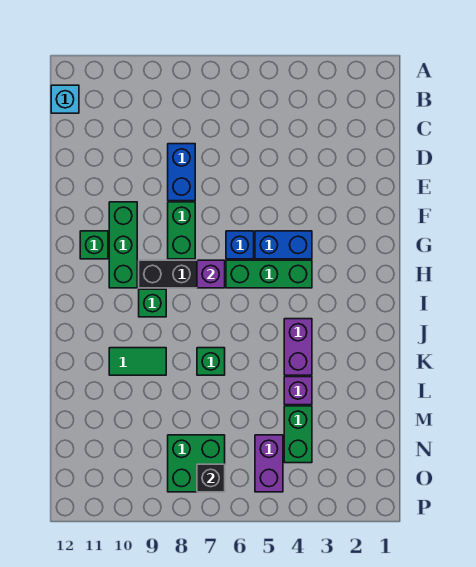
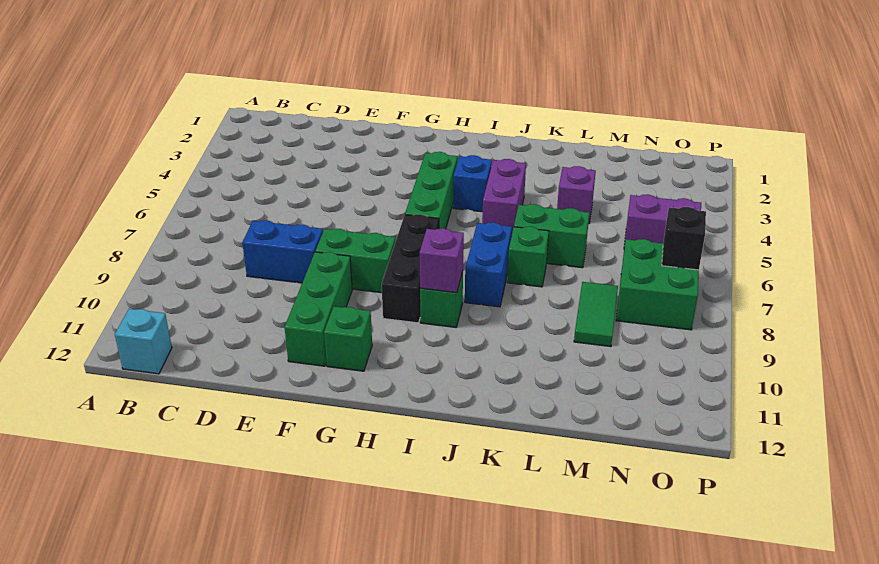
green 1x3 brick [109,202,137,288] -> green 1x3 brick turned to [284,252,352,366]
blue 1x2 brick [255,231,312,259] -> blue 1x2 brick moved to [465,222,512,307]
blue 1x1 brick [226,231,254,259] -> blue 1x1 brick moved to [453,155,492,212]
purple 1x1 brick [197,260,225,288] -> purple 1x1 brick moved to [420,228,464,293]
purple 1x2 brick [284,319,312,375] -> purple 1x2 brick turned to [482,159,526,232]
green 1x2 tile [109,348,166,375] -> green 1x2 tile moved to [574,282,618,347]
green 1x2 brick [284,406,312,463] -> green 1x2 brick moved to [514,204,589,268]

